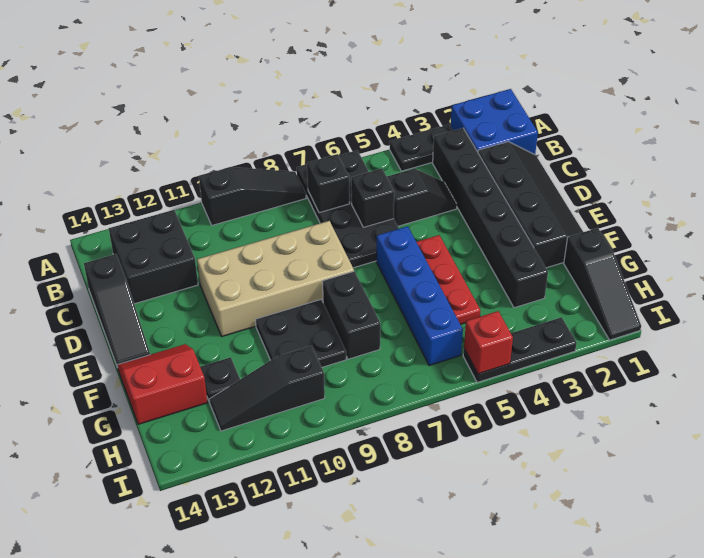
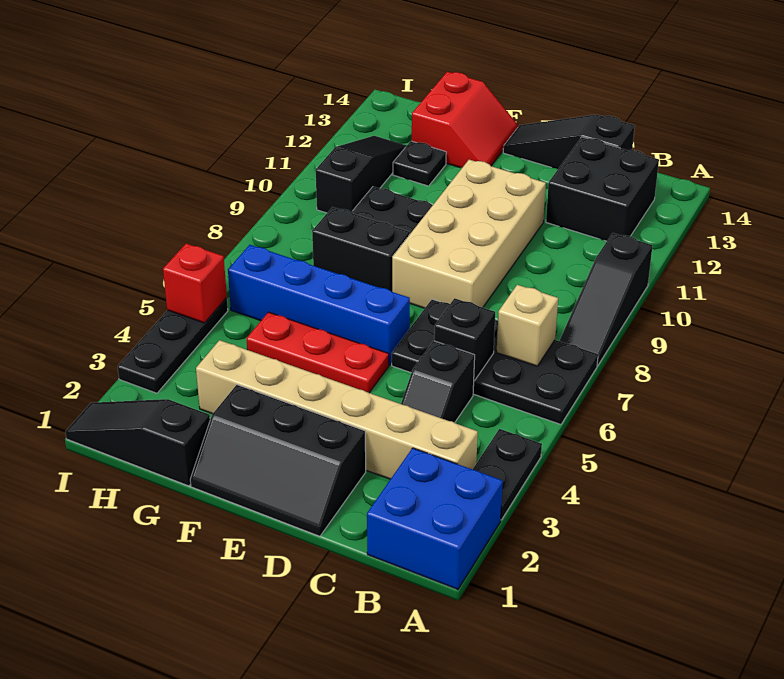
black 1x6 brick [433,128,548,308] -> tan 1x6 brick [196,340,478,479]
black 1x1 brick [307,154,350,213] -> tan 1x1 brick [497,285,558,366]
black 2x4 slope [478,142,583,268] -> black 2x3 slope [190,385,366,536]

